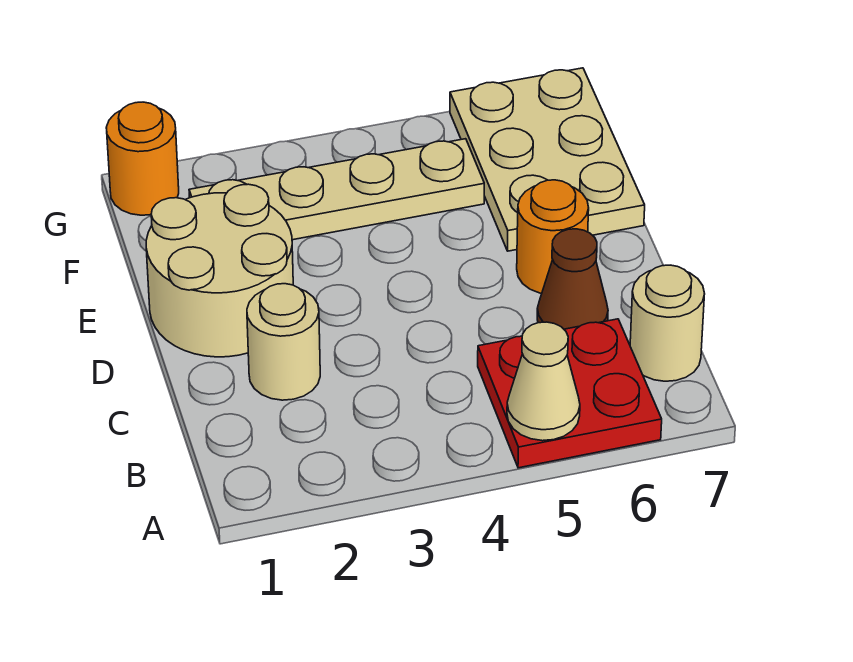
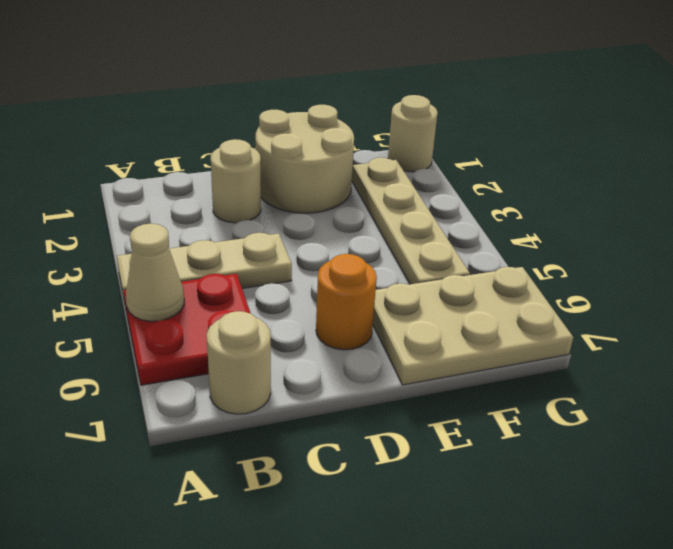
none -> tan 1x3 plate [117,233,292,302]
brown 1x1 cone [537,229,608,329] -> none
orange 1x1 round brick [106,102,179,215] -> tan 1x1 round brick [388,95,438,172]

